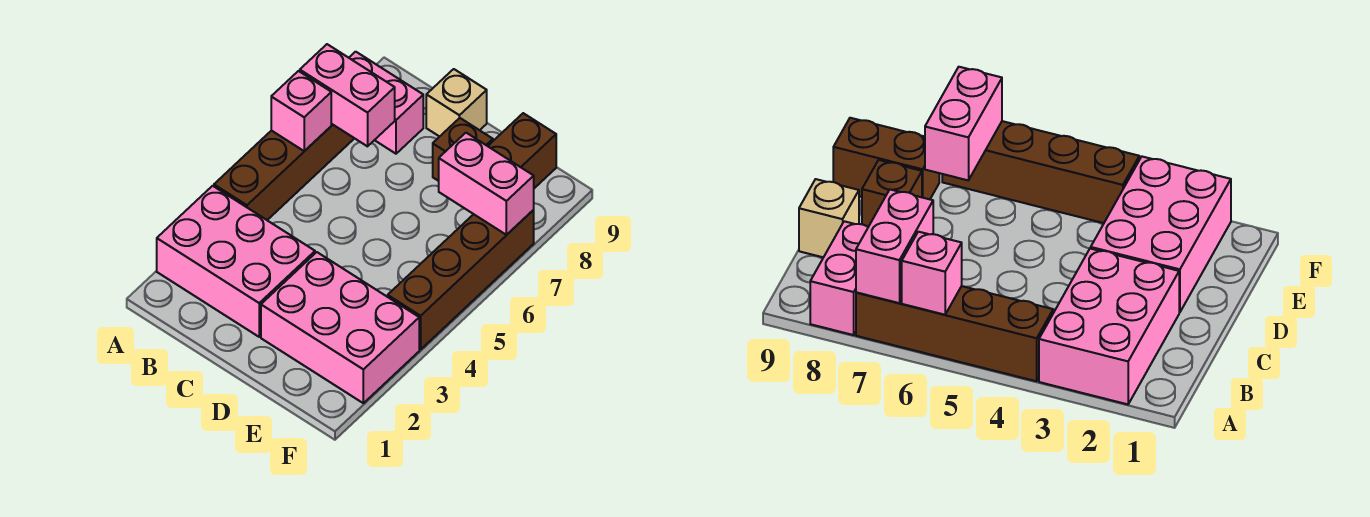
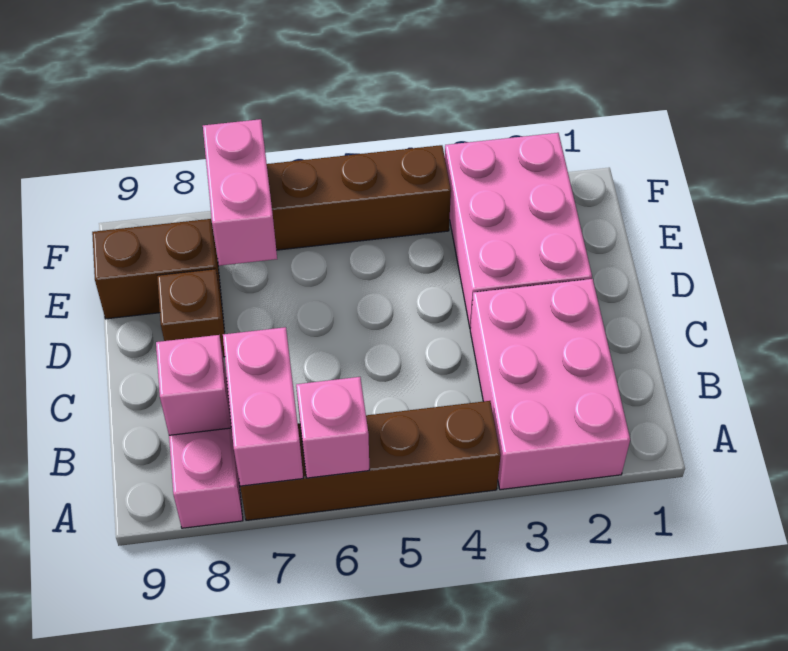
none -> pink 1x1 brick [156,335,231,435]
tan 1x1 brick [426,69,487,137] -> none

